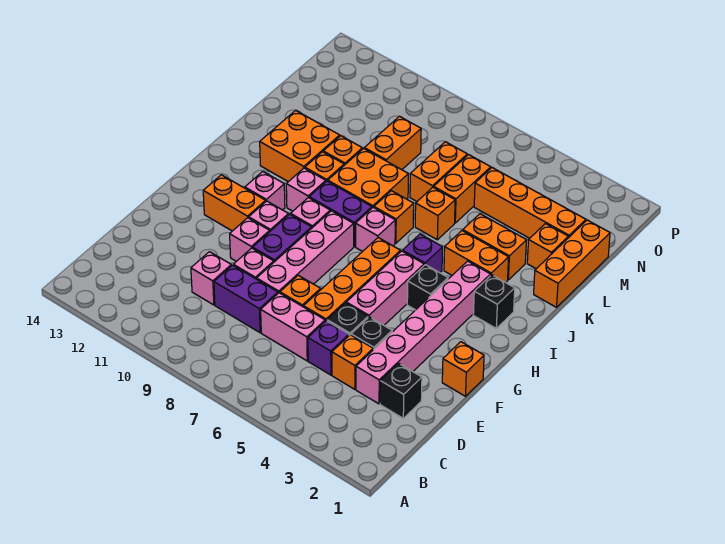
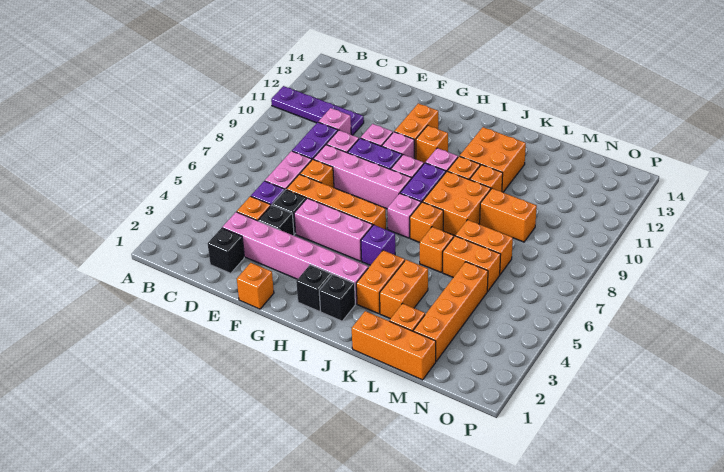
none -> purple 1x4 plate [271,86,364,135]
black 1x1 brick [407,265,448,310] -> black 1x1 brick moved to [296,265,332,311]
pink 1x1 brick [245,172,285,210] -> orange 1x1 brick [416,125,448,163]

